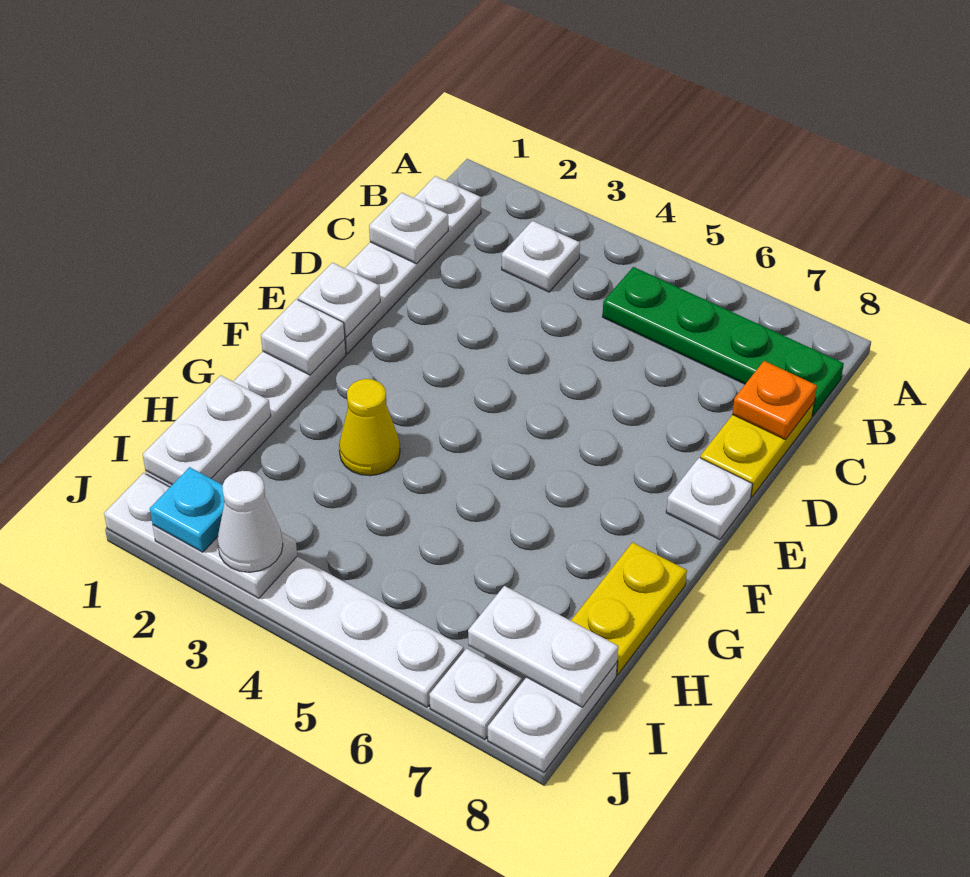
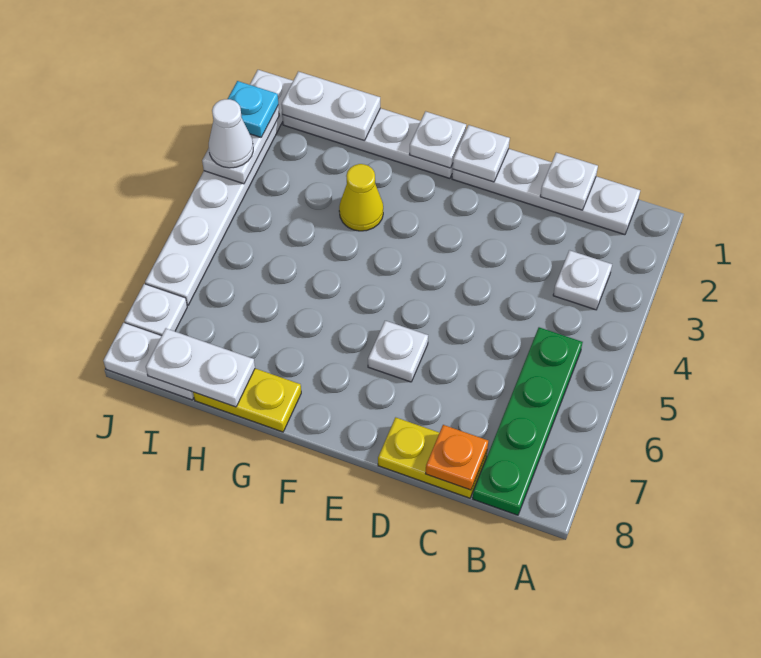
white 1x1 plate [666,458,752,540] -> white 1x1 plate moved to [368,321,428,382]
white 1x2 plate [468,586,618,707] -> white 1x2 plate turned to [146,329,255,407]

